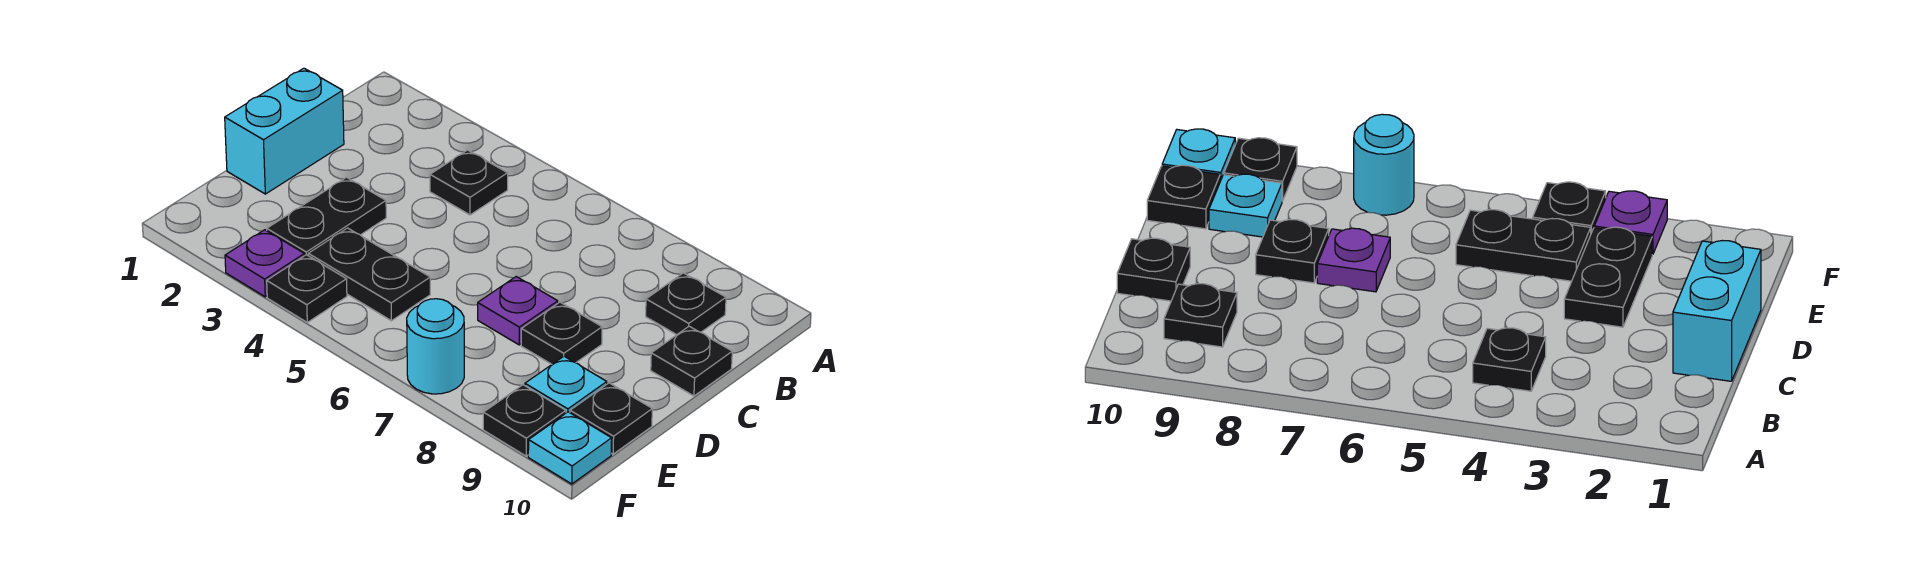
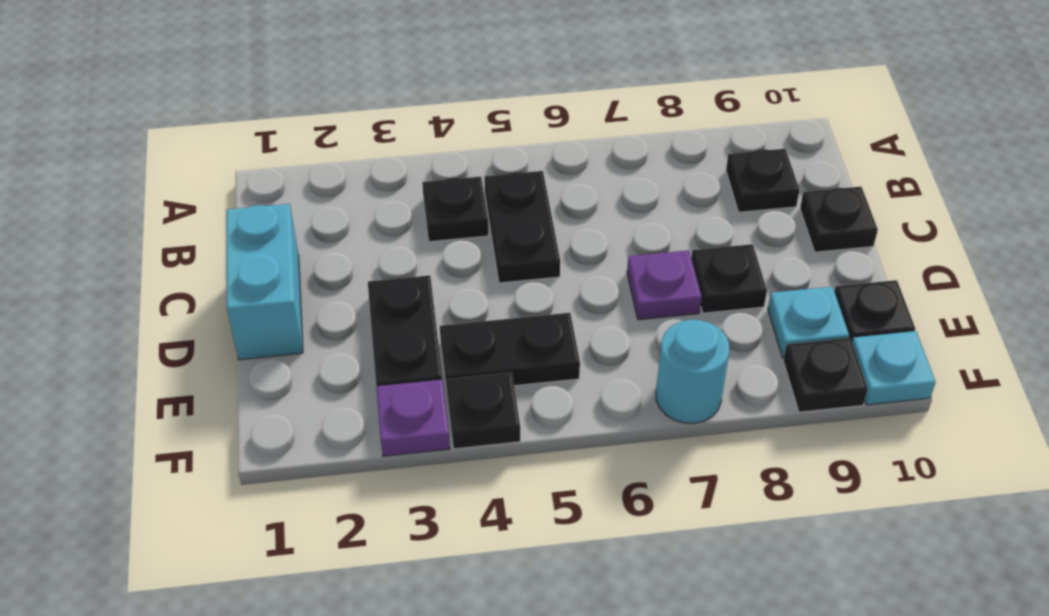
none -> black 1x2 plate [484,171,560,283]

